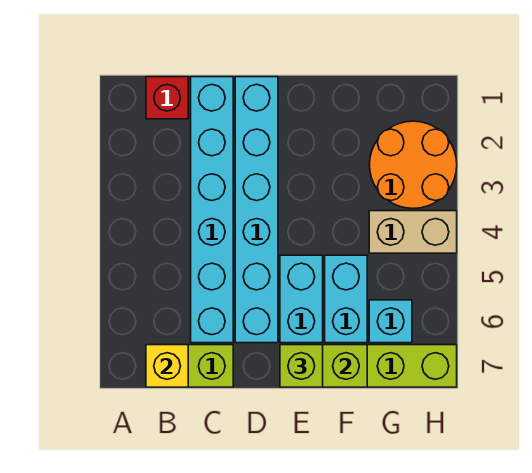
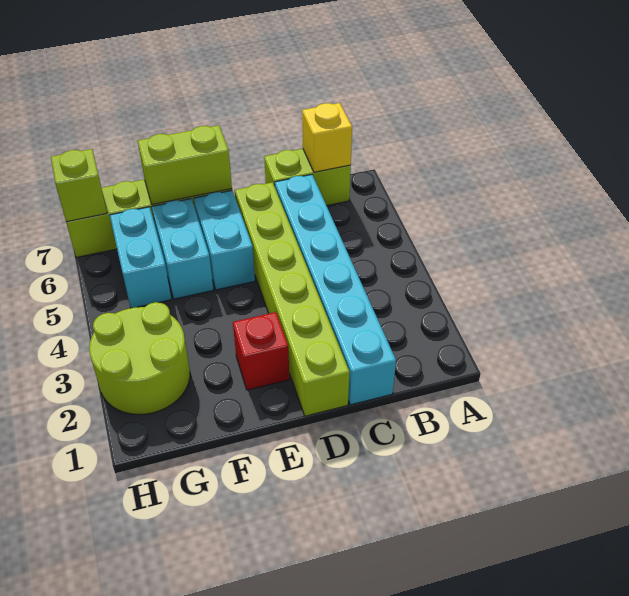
red 1x1 brick [146,77,188,119] -> red 1x1 brick moved to [233,312,289,390]
cyan 1x6 brick [235,77,278,343] -> lime 1x6 brick [235,182,350,416]
lime 1x1 brick [280,345,323,387] -> lime 1x1 brick moved to [51,149,107,222]
orange 2x2 round brick [370,121,457,208] -> lime 2x2 round brick [89,302,190,415]
tan 1x2 brick [369,211,457,253] -> none
cyan 1x1 brick [369,300,412,343] -> cyan 1x2 brick [110,207,171,308]

